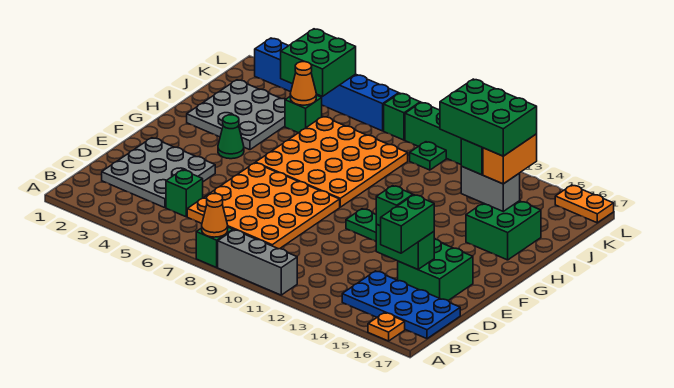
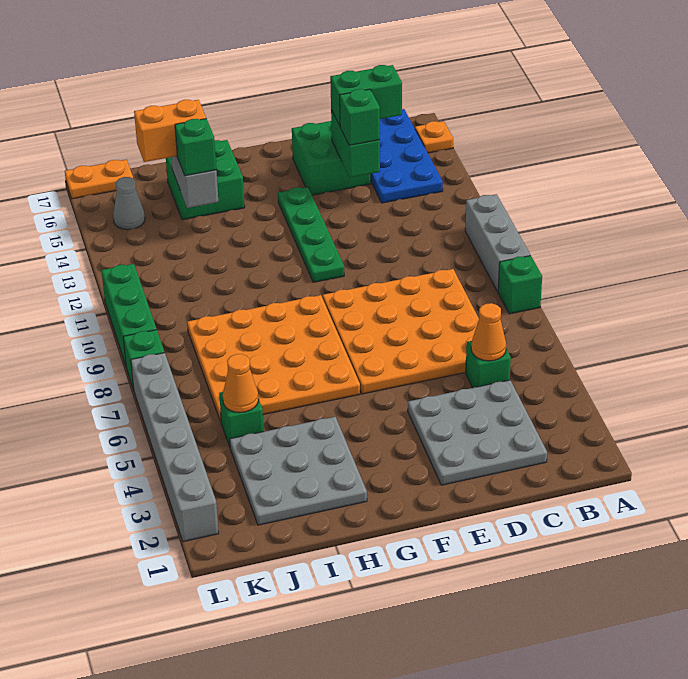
orange 1x1 cone [202,194,228,237] -> orange 1x1 cone moved to [471,303,506,361]
green 1x1 cone [218,115,244,159] -> none
green 2x3 brick [440,79,537,156] -> none
green 2x2 brick [281,29,356,96] -> none
green 1x1 plate [410,142,446,170] -> none
none -> grey 1x1 cone [113,177,145,230]
blue 1x6 brick [255,38,399,131] -> grey 1x6 brick [131,353,219,542]
orange 1x2 plate [555,185,614,223] -> orange 1x2 plate turned to [65,160,133,199]

